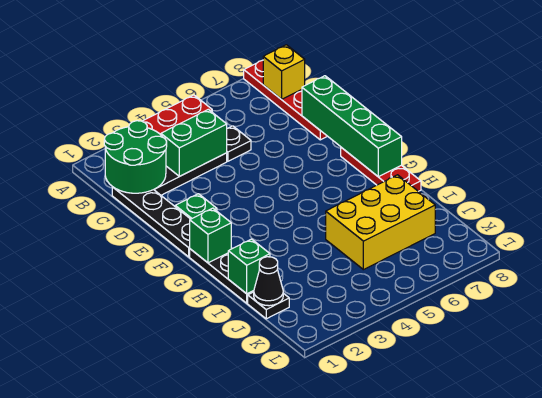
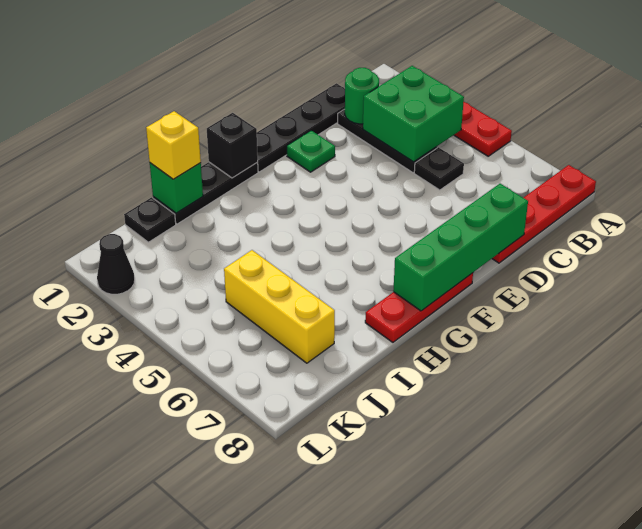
green 2x2 round brick [104,121,167,193] -> green 1x1 round brick [345,68,379,124]
yellow 1x1 brick [263,45,305,99] -> yellow 1x1 brick moved to [146,111,201,179]
green 1x2 brick [161,109,227,176] -> green 2x2 brick [363,66,464,162]
green 1x1 brick [190,208,231,263] -> black 1x1 brick [207,113,258,178]
yellow 2x3 brick [326,175,435,270] -> yellow 1x3 brick [224,250,335,363]
black 1x1 cone [254,257,283,306] -> black 1x1 cone moved to [97,234,135,294]

